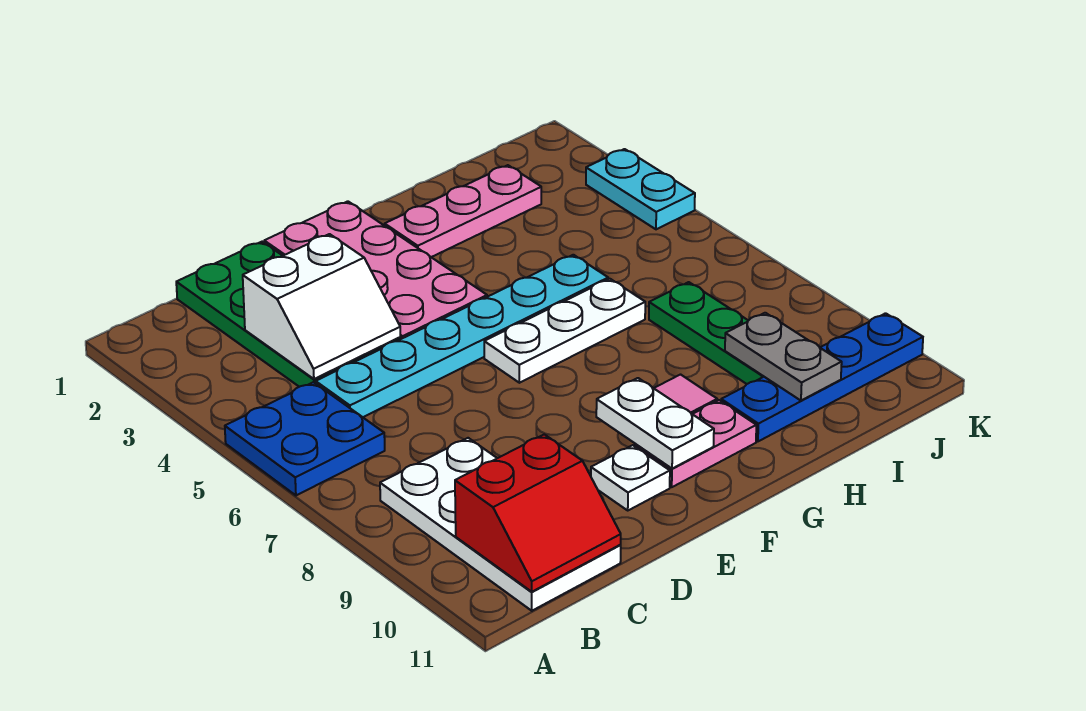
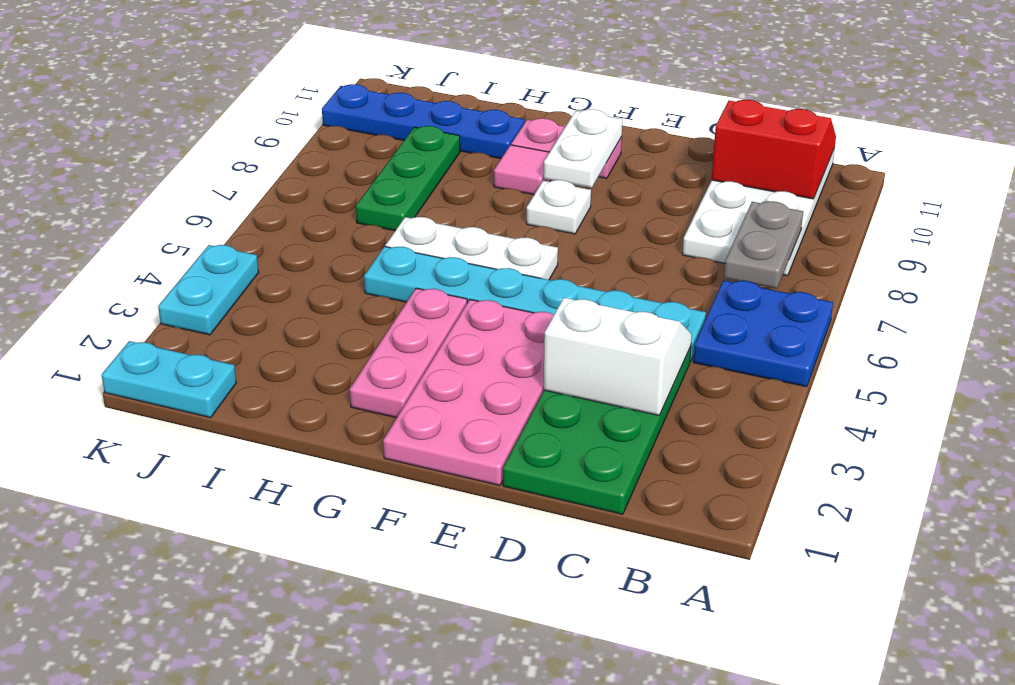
white 1x1 plate [591,445,670,510] -> white 1x1 plate moved to [527,180,591,234]
pink 1x3 plate [385,165,541,257] -> pink 1x3 plate turned to [350,288,467,418]
grey 1x2 plate [725,313,842,400] -> grey 1x2 plate moved to [724,201,803,289]
none -> cyan 1x2 plate [101,341,236,418]

